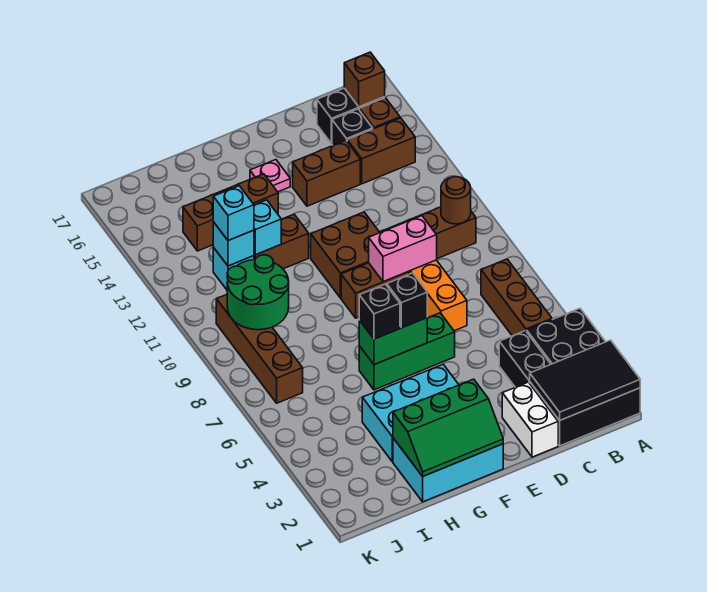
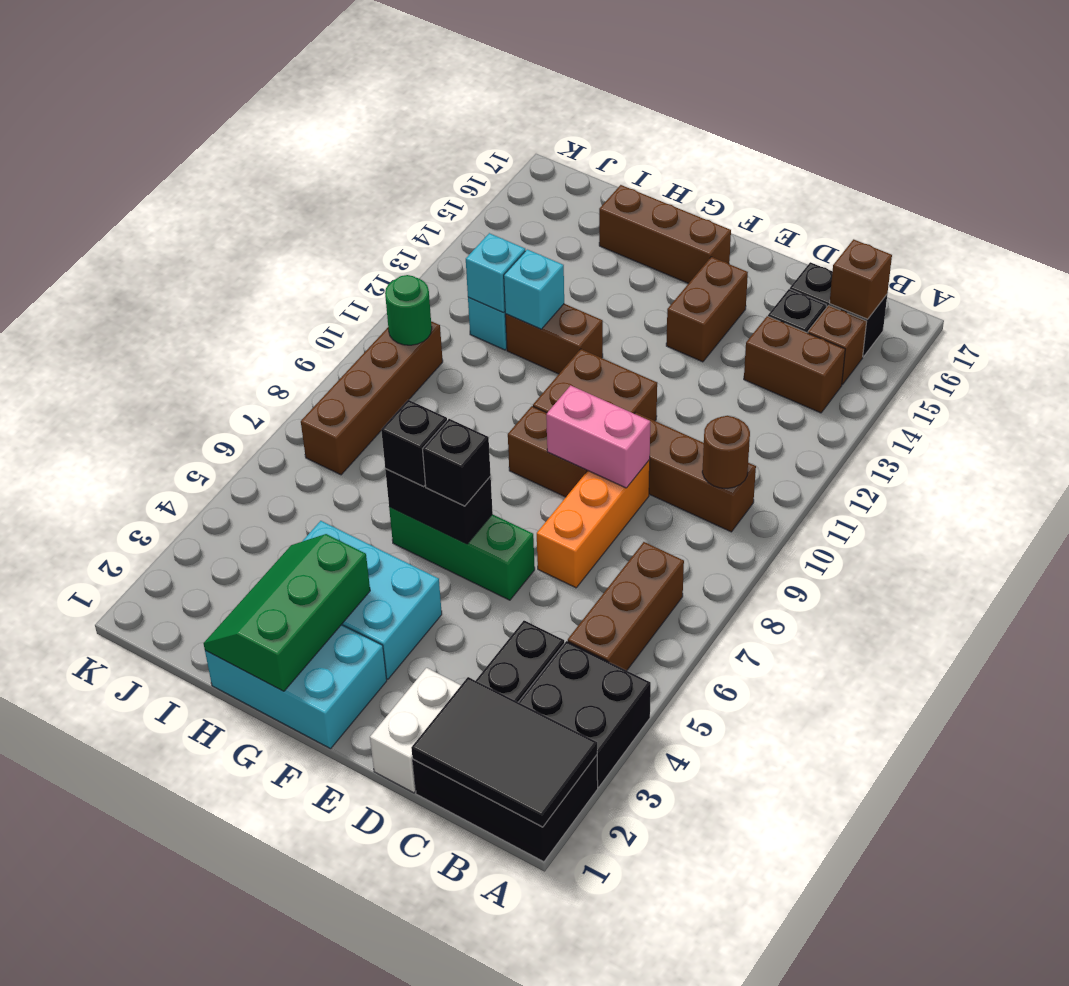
brown 1x2 brick [293,140,360,206] -> brown 1x2 brick turned to [666,257,748,362]
green 2x3 slope [393,379,503,476] -> green 2x3 slope turned to [203,534,370,691]
green 1x2 brick [359,318,427,365] -> black 1x2 brick [385,469,493,544]
pink 1x1 plate [250,160,290,192] -> none
brown 1x3 brick [183,174,278,251] -> brown 1x3 brick moved to [599,185,731,283]
green 2x2 round brick [227,255,289,330] -> green 1x1 round brick [385,275,432,345]
cyan 1x1 brick [213,186,254,241] -> none

